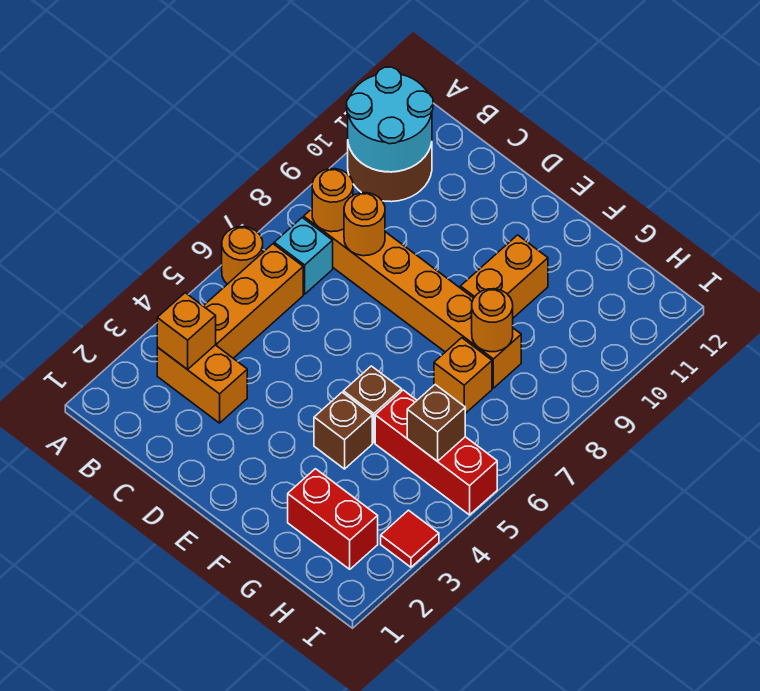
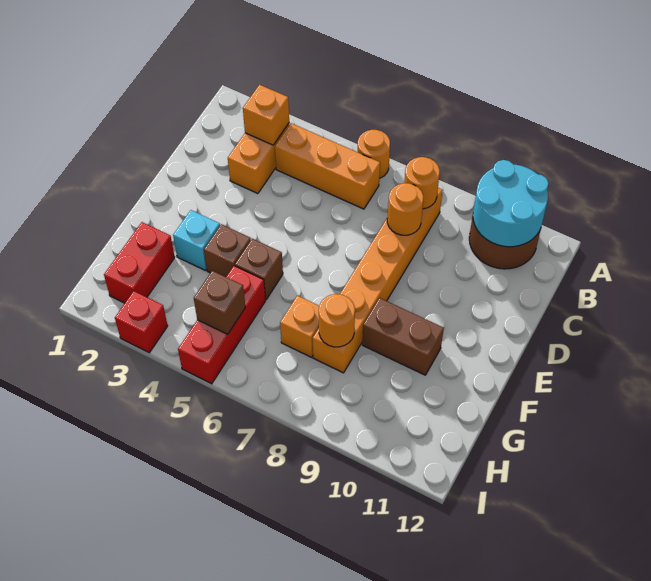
cyan 1x1 brick [274,218,333,294] -> cyan 1x1 brick moved to [173,210,220,270]
orange 1x2 brick [460,235,548,318] -> brown 1x2 brick [362,298,444,375]
red 1x1 tile [381,510,439,567] -> red 1x1 brick [115,291,168,353]

